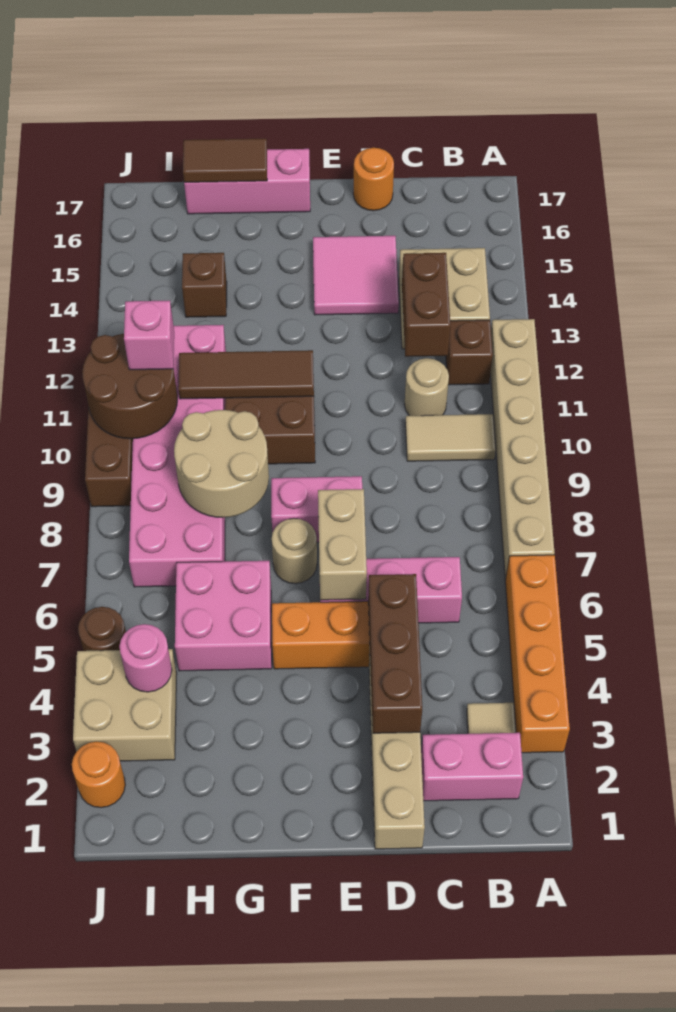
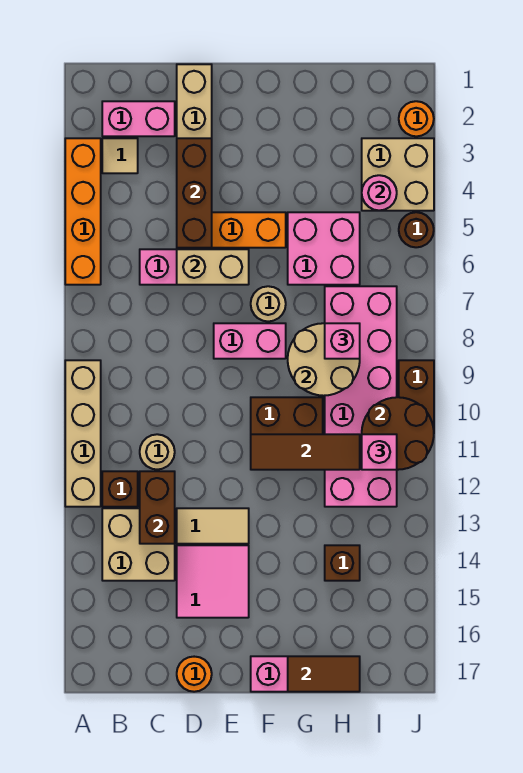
tan 1x6 brick [490,319,555,579] -> tan 1x4 brick [65,360,101,507]
tan 1x2 tile [405,414,496,461] -> tan 1x2 tile moved to [177,508,249,544]
tan 1x2 brick [318,489,367,600] -> tan 1x2 brick turned to [177,249,249,285]
none -> pink 1x1 brick [325,323,360,359]

